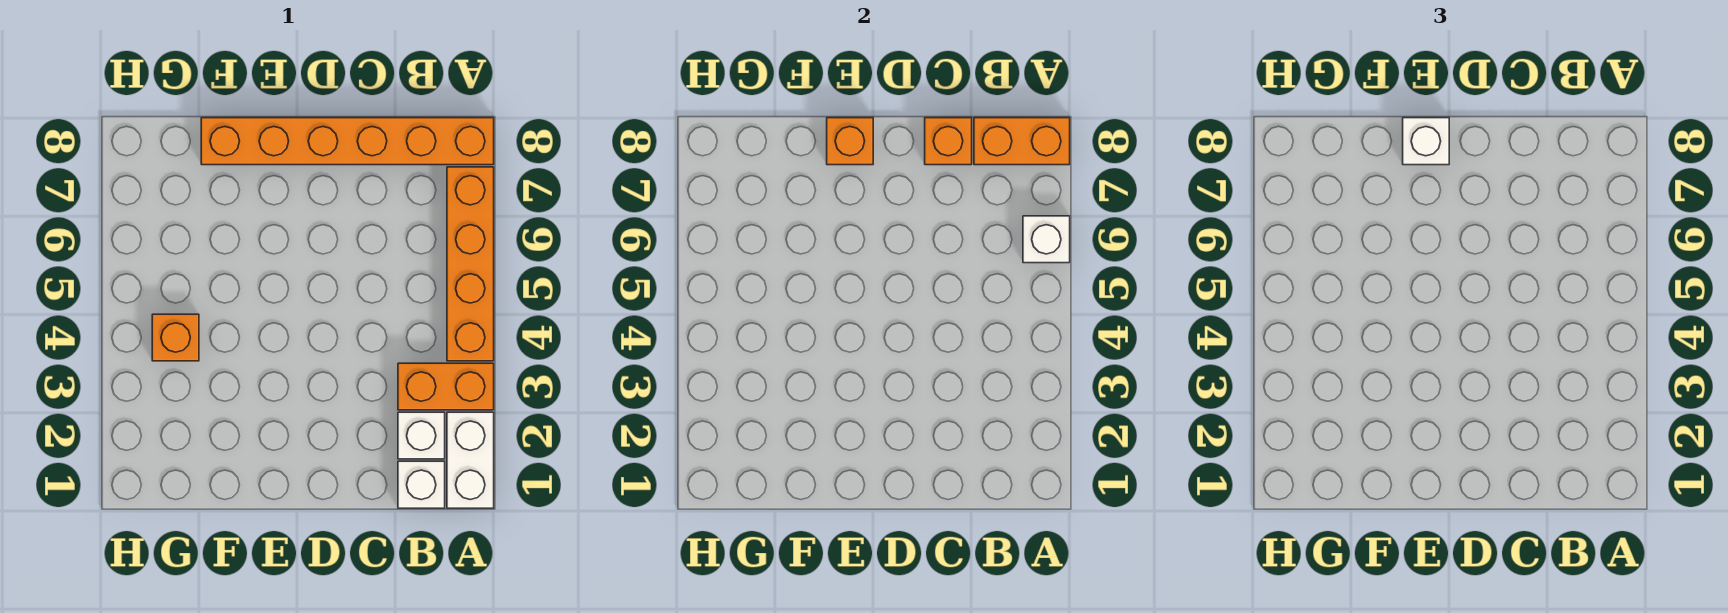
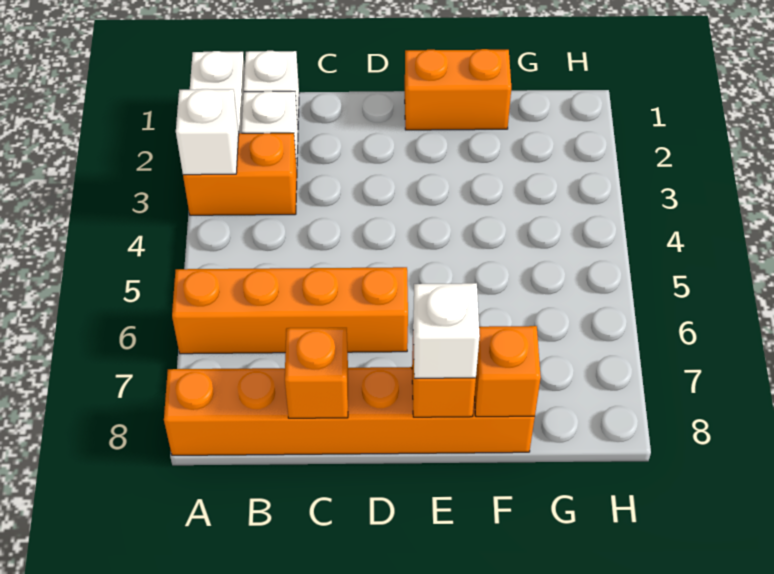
orange 1x4 brick [447,167,494,361] -> orange 1x4 brick turned to [172,267,408,354]
white 1x1 brick [1023,216,1070,263] -> white 1x1 brick moved to [176,89,239,175]
orange 1x2 brick [974,118,1070,165] -> orange 1x2 brick moved to [405,49,511,130]
orange 1x1 brick [152,314,199,361] -> orange 1x1 brick moved to [475,326,541,417]

